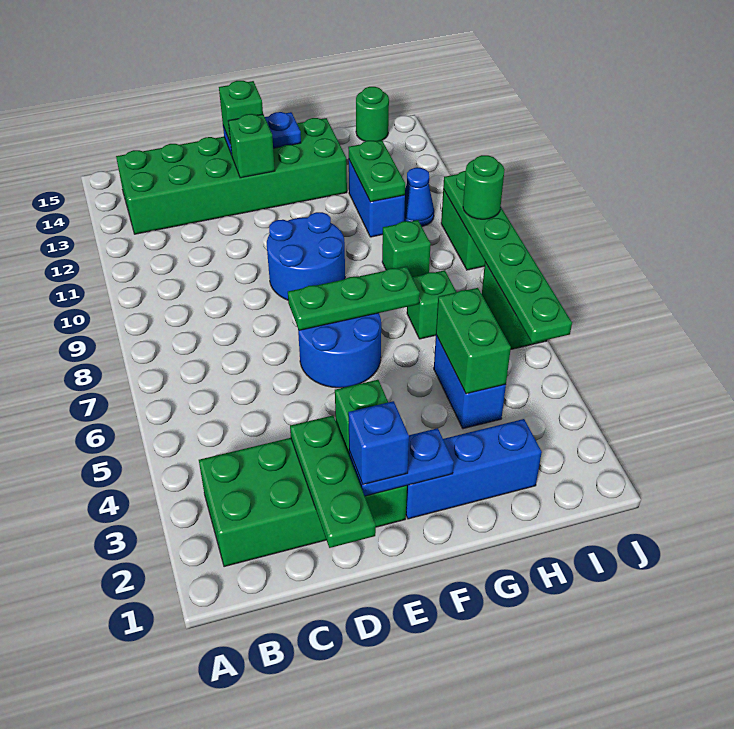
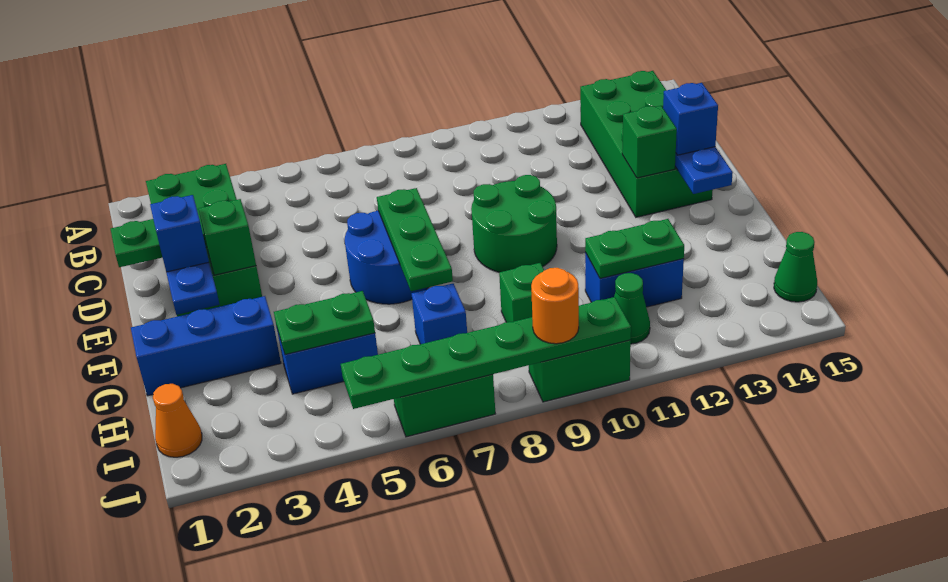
green 2x6 brick [116,118,347,234] -> green 2x4 brick [580,71,713,217]
blue 2x2 round brick [267,212,345,300] -> green 2x2 round brick [471,175,557,272]
green 1x1 brick [219,81,263,144] -> blue 1x1 brick [663,83,718,155]
blue 1x3 brick [406,419,542,519] -> blue 1x3 brick turned to [131,296,281,396]
green 1x2 brick [436,288,511,394] -> green 1x2 plate [274,291,375,355]
green 1x1 brick [407,270,456,339] -> blue 1x1 brick [412,284,467,344]
none -> orange 1x1 cone [153,384,202,457]
blue 1x1 cone [404,168,434,226] -> green 1x1 cone [614,273,650,344]
green 1x1 round brick [356,87,389,141] -> green 1x1 cone [774,232,817,302]
green 1x1 round brick [463,155,505,219] -> orange 1x1 round brick [531,268,579,344]

